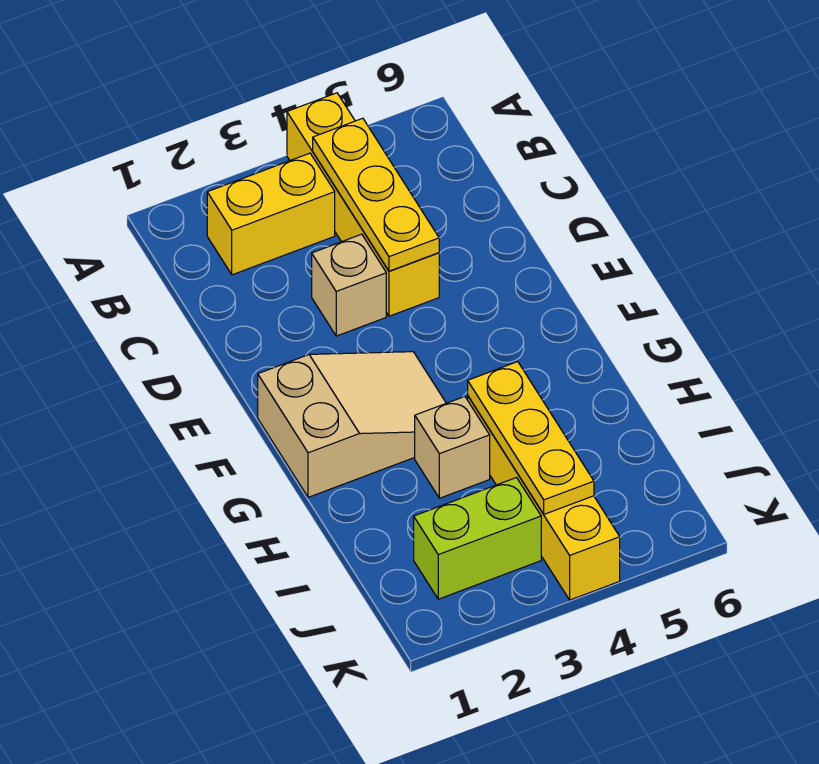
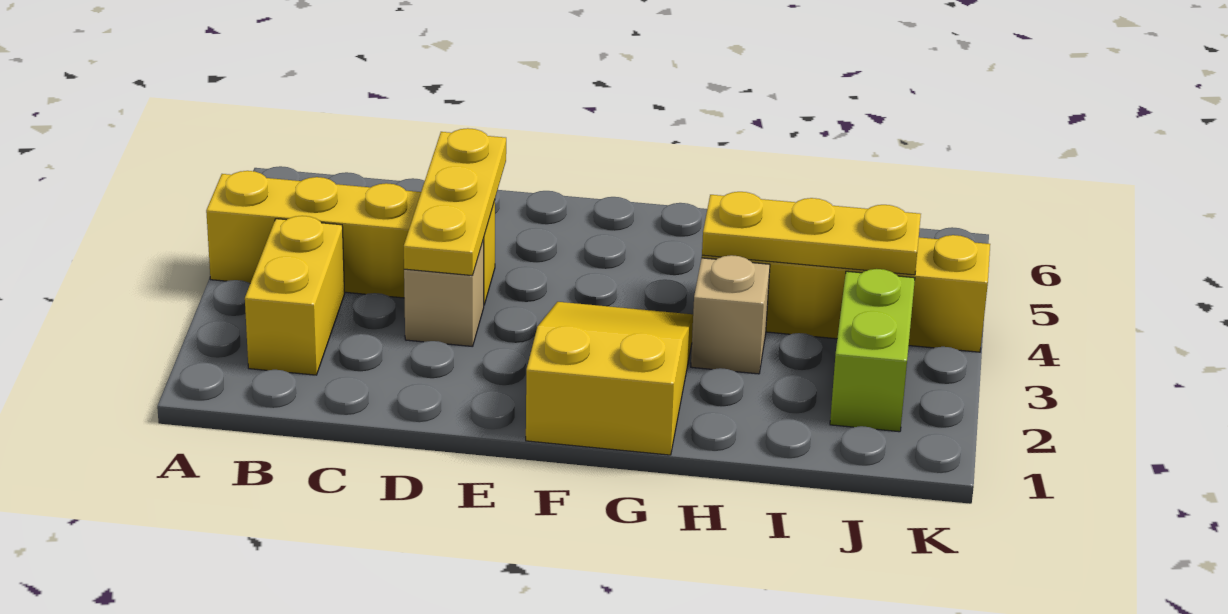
yellow 1x3 plate [313,118,439,271] -> yellow 1x3 plate turned to [404,128,506,276]
tan 2x3 slope [258,352,446,497] -> yellow 2x3 slope [526,302,693,455]

